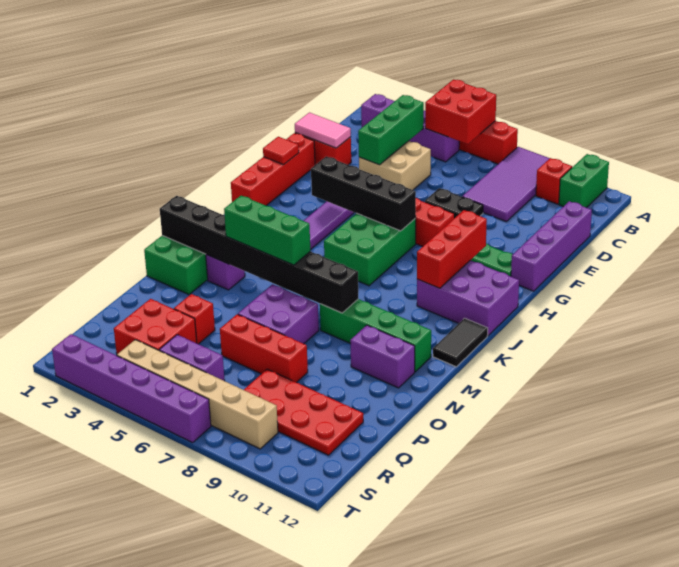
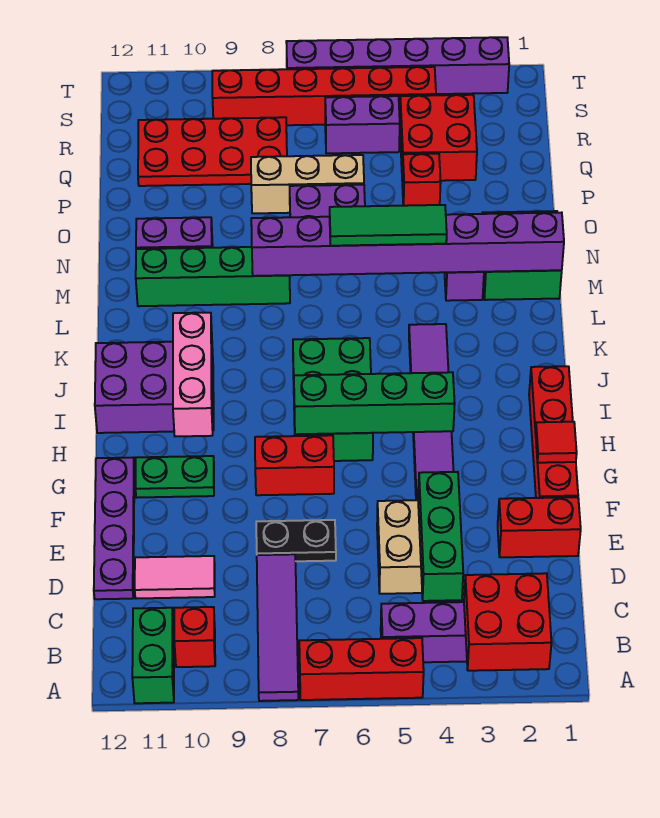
red 2x2 brick [425,79,496,144] -> red 2x2 brick moved to [464,573,551,671]
purple 2x4 tile [462,147,550,222] -> purple 1x4 tile [257,554,298,701]
purple 1x4 brick [511,201,592,291] -> purple 1x4 plate [94,457,134,599]
pink 1x2 tile [295,113,351,148] -> pink 1x2 tile moved to [135,556,215,599]
black 1x4 brick [311,156,416,231] -> green 1x4 brick [294,372,455,434]
red 1x3 brick [417,210,487,288] -> pink 1x3 brick [173,313,213,436]
black 1x2 tile [433,318,488,367] -> none
black 1x8 brick [160,196,358,313] -> purple 1x8 brick [251,213,564,276]
green 1x3 brick [224,196,310,265] -> green 1x3 tile [330,205,447,246]
red 1x3 brick [220,314,308,383] -> tan 1x3 brick [251,155,364,213]
tan 1x6 brick [117,340,278,449] -> red 1x6 brick [212,67,436,125]

